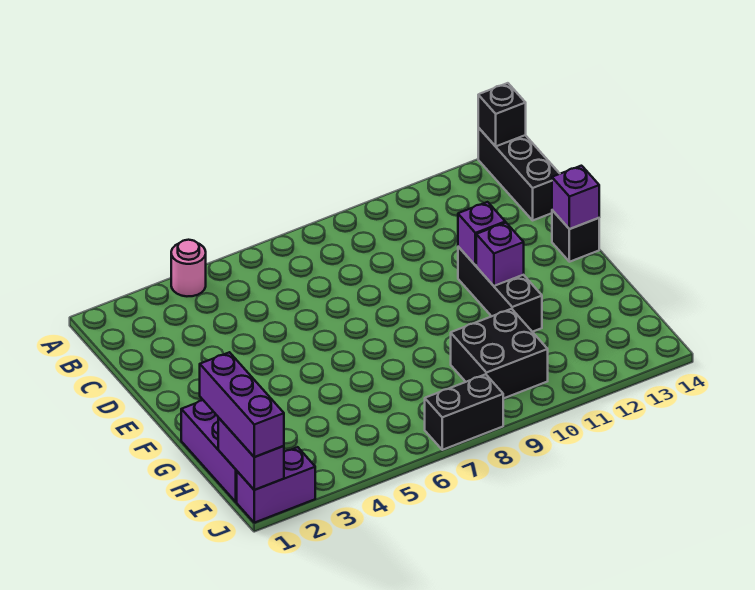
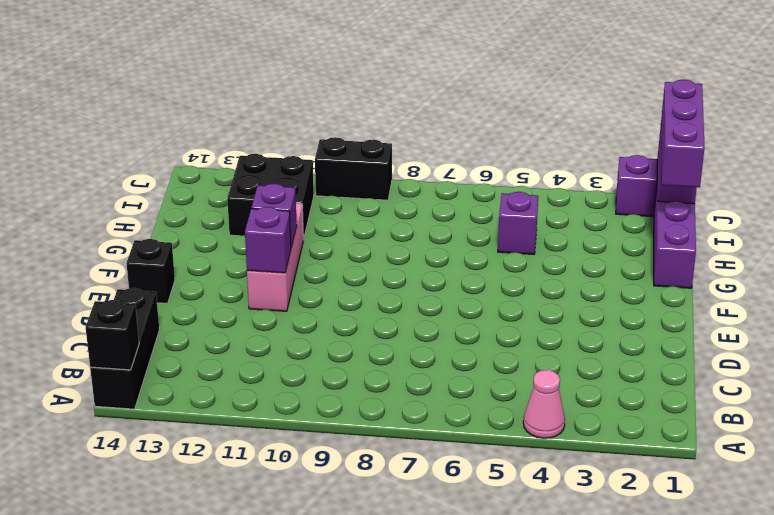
pink 1x1 round brick [171,240,206,296] -> pink 1x1 cone [523,370,565,438]
black 1x3 brick [458,247,542,332] -> pink 1x3 brick [247,203,303,311]
purple 1x1 brick [552,166,599,229] -> purple 1x1 brick moved to [498,192,538,254]
black 2x2 brick [451,309,548,399] -> black 2x2 brick moved to [227,154,314,240]
black 1x2 brick [425,374,503,450] -> black 1x2 brick moved to [315,137,392,200]

